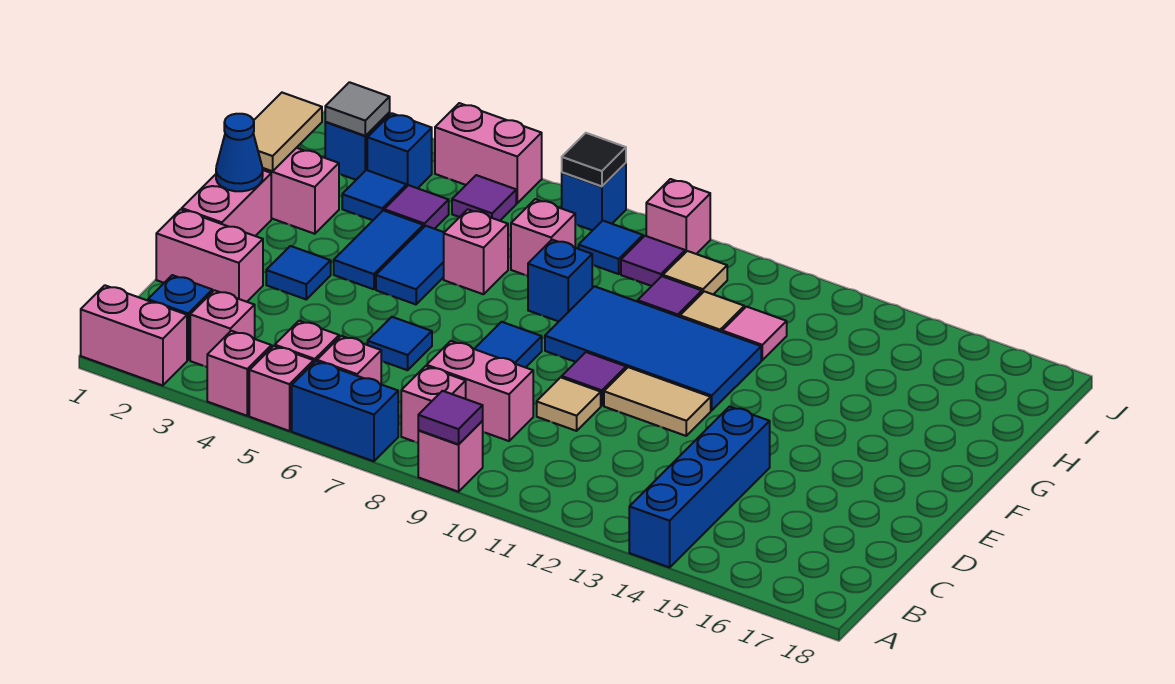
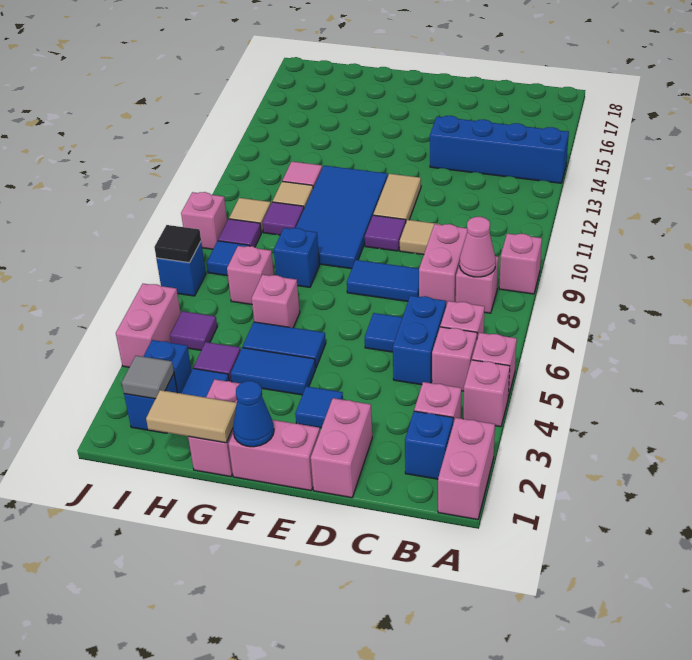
blue 1x2 brick [292,361,398,461] -> blue 1x2 brick moved to [393,296,446,385]
purple 1x1 tile [418,391,483,444] -> none
none -> pink 1x1 cone [460,217,496,277]

